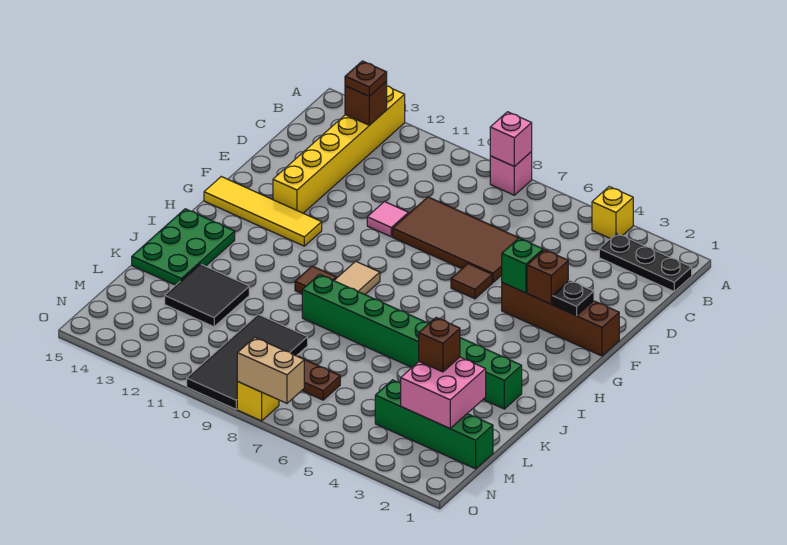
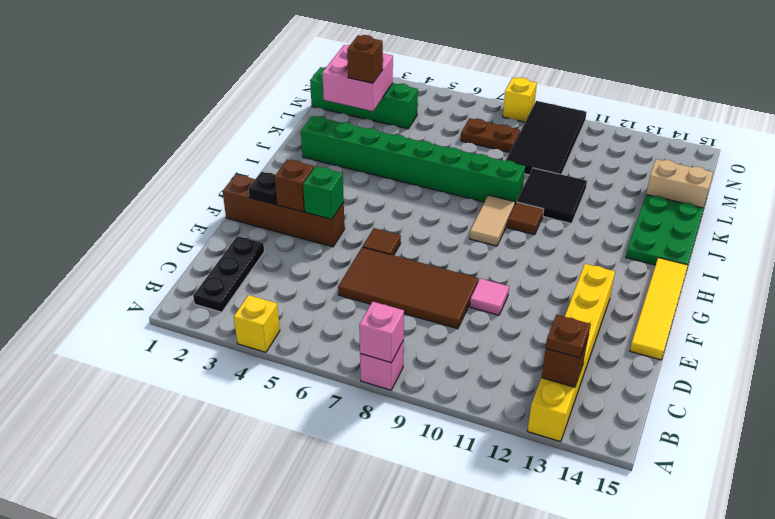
black 1x3 plate [599,233,692,291] -> black 1x3 plate turned to [193,236,264,312]
yellow 1x4 tile [204,177,322,246] -> yellow 1x4 tile turned to [630,258,688,360]
black 2x2 tile [165,264,249,327] -> black 2x2 tile moved to [517,168,587,223]
tan 1x2 brick [237,337,304,403] -> tan 1x2 brick moved to [646,159,713,208]

